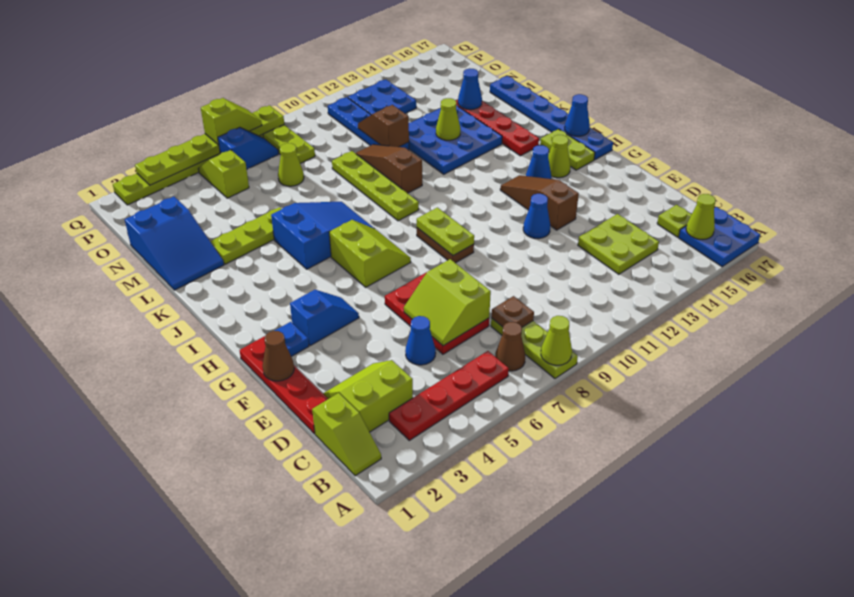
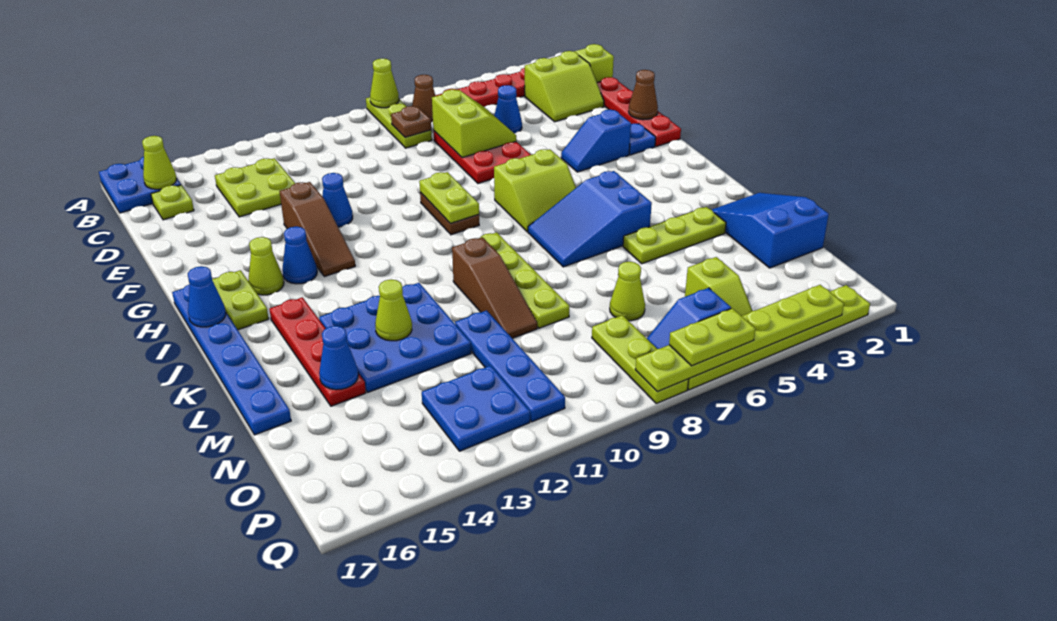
lime 2x2 slope [329,220,411,287] -> lime 2x2 slope turned to [494,149,576,232]
brown 1x2 slope [358,105,409,147] -> none
lime 1x2 slope [201,98,262,145] -> lime 1x2 plate [669,308,755,366]

